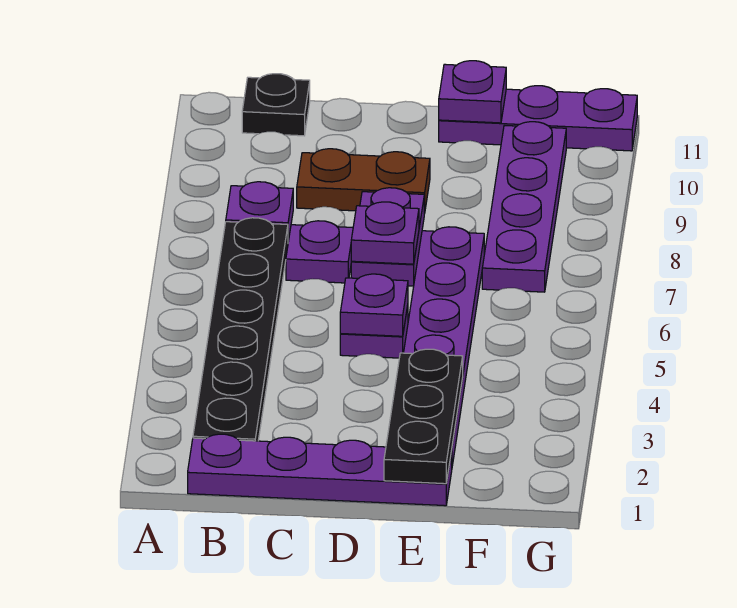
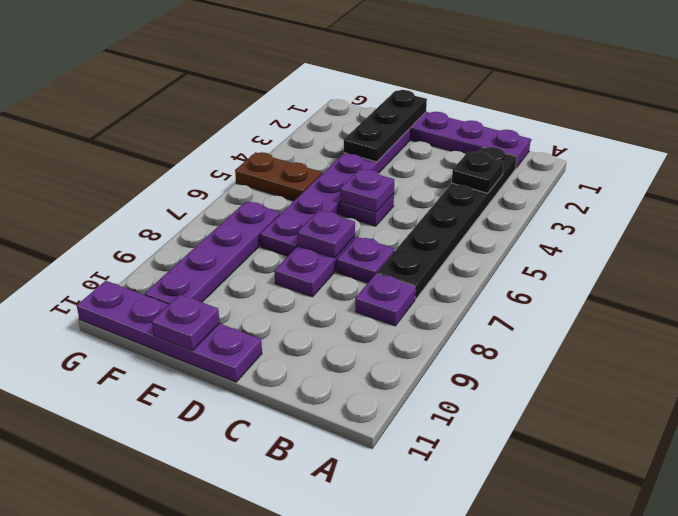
black 1x1 plate [242,74,310,136] -> black 1x1 plate moved to [452,152,504,193]
brown 1x2 plate [297,149,430,214] -> brown 1x2 plate moved to [235,152,322,201]
purple 1x3 plate [439,86,637,151] -> purple 1x4 plate [77,281,262,382]

